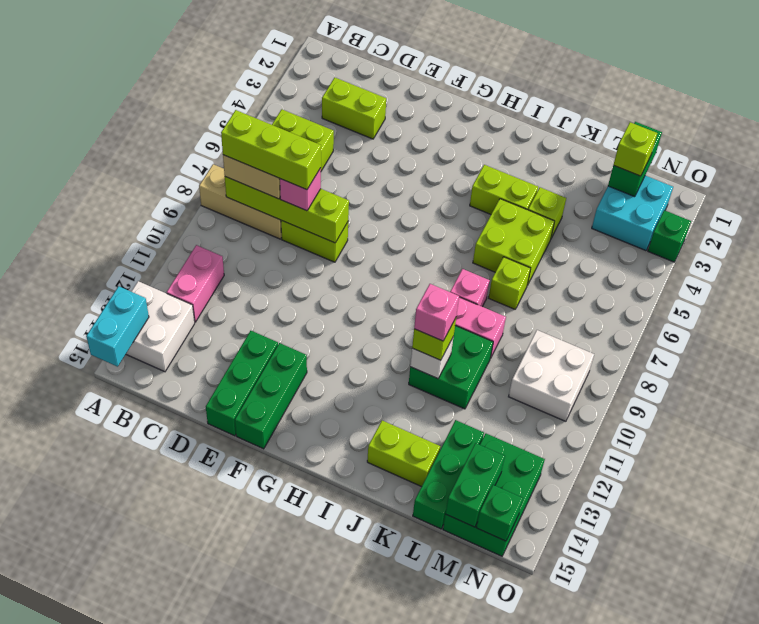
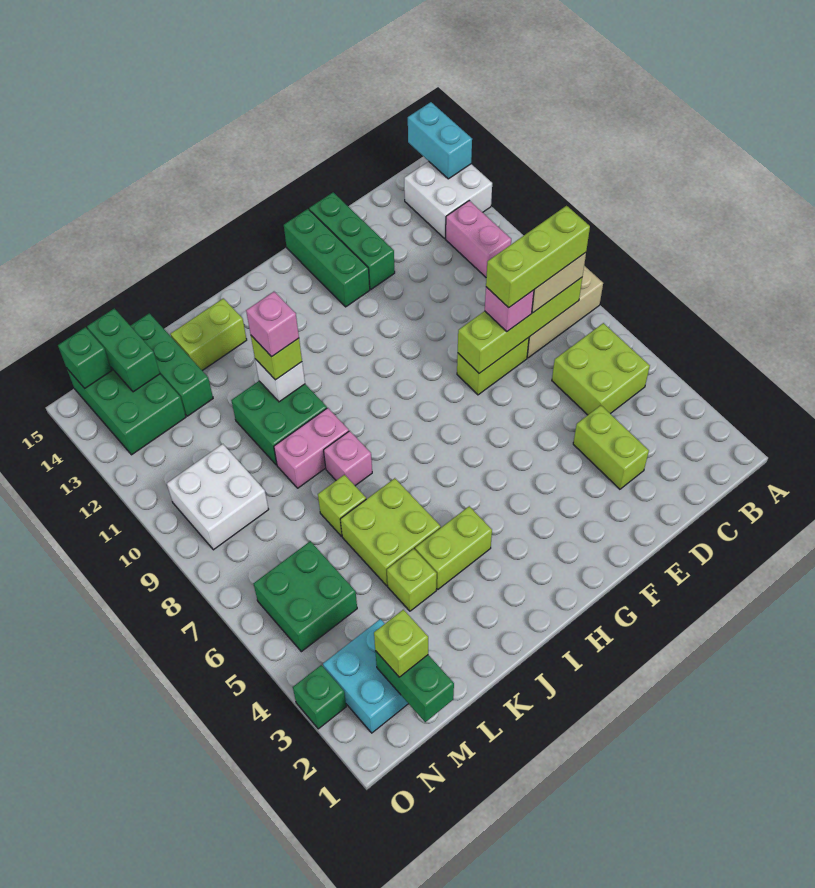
lime 1x2 brick [322,78,386,139] -> lime 1x2 brick turned to [573,405,649,489]
none -> green 2x2 brick [253,541,357,652]

